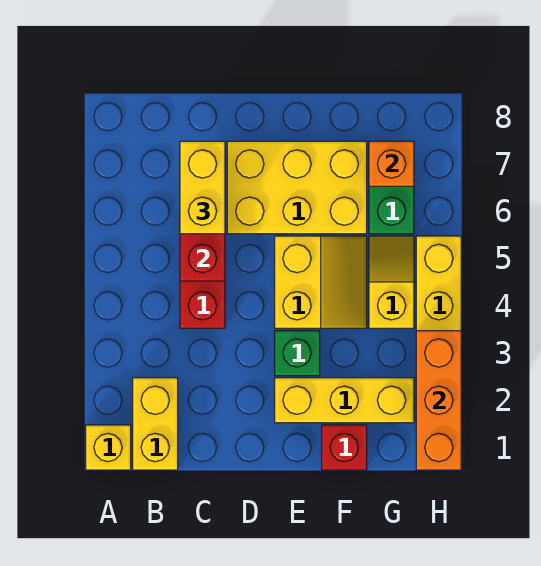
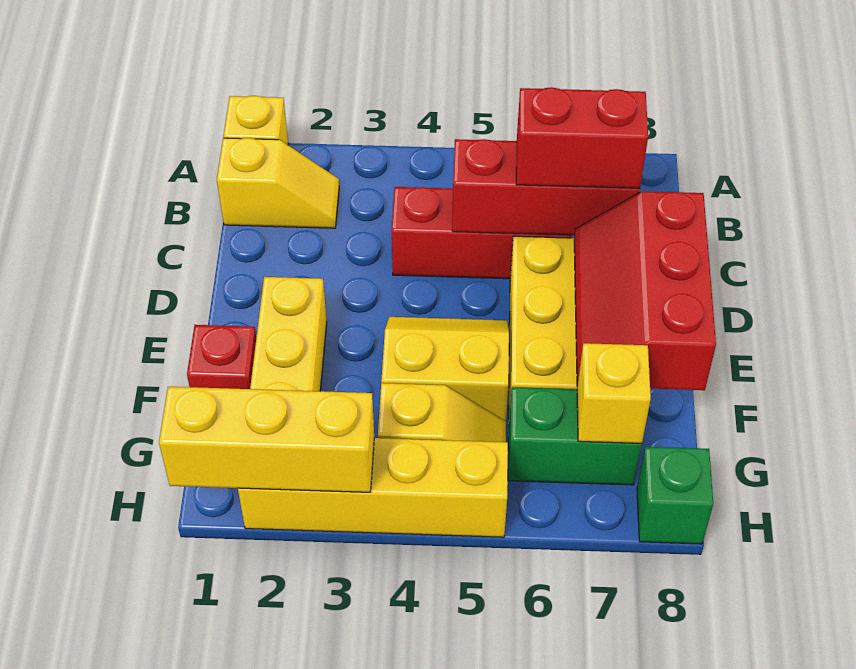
yellow 1x2 brick [133,378,178,470] -> yellow 1x2 slope [217,138,339,228]
yellow 1x2 brick [180,141,225,234] -> red 1x2 brick [516,87,648,188]
none -> red 2x3 slope [574,191,716,390]
green 1x1 brick [275,331,320,376] -> green 1x1 brick moved to [637,447,713,544]
yellow 2x2 slope [275,236,367,328] -> yellow 2x2 slope turned to [381,317,509,421]
orange 1x1 brick [369,141,414,186] -> yellow 1x1 brick [577,343,651,443]
orange 1x3 brick [416,331,461,470] -> yellow 1x3 brick [159,387,374,492]

